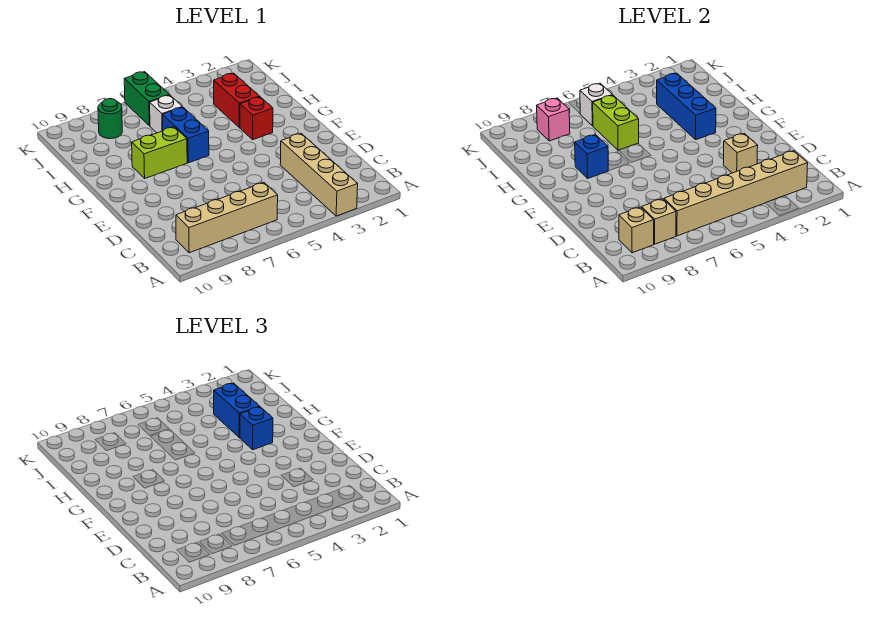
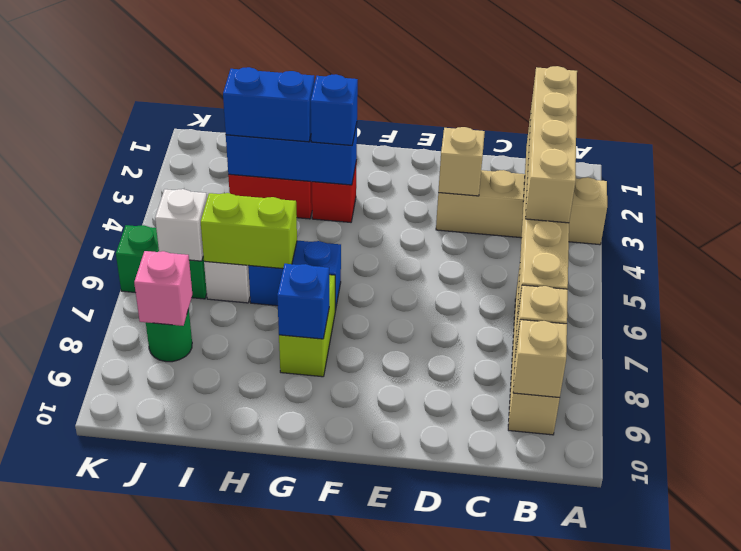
none -> tan 1x4 brick [525,66,577,223]

